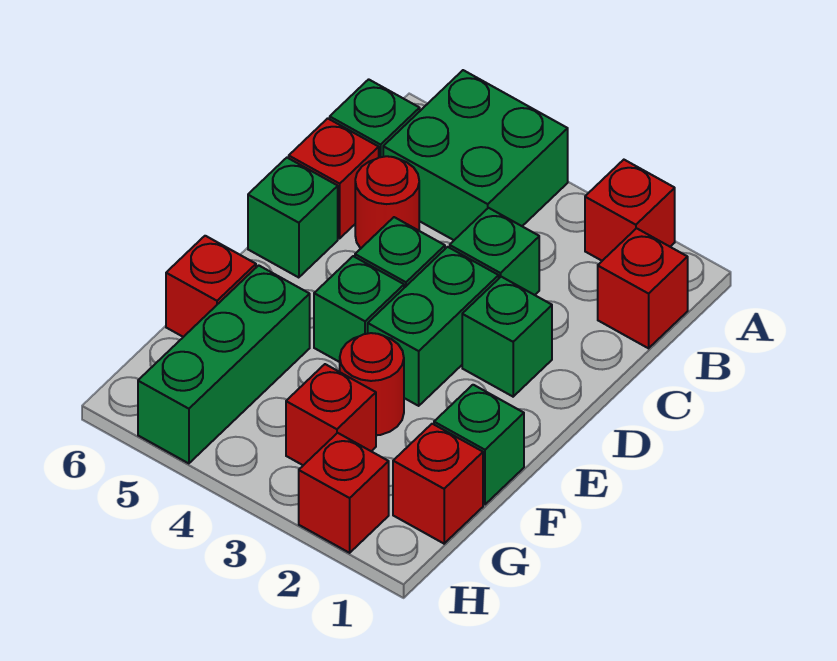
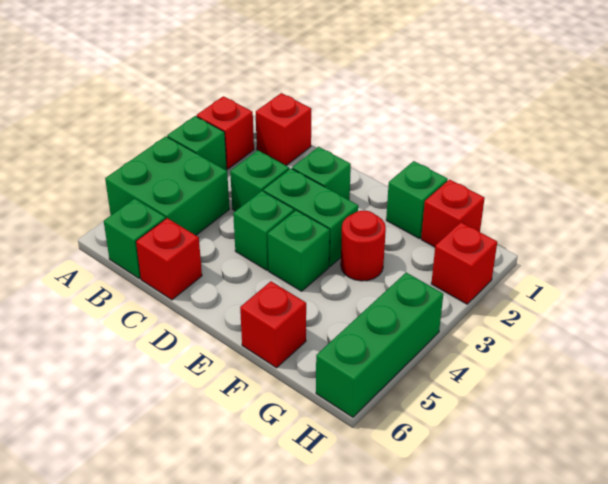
red 1x1 round brick [355,156,419,248] -> none
green 1x1 brick [248,158,338,278] -> green 1x1 brick moved to [167,116,227,170]
green 1x3 brick [138,265,310,463] -> green 1x3 brick turned to [316,273,443,417]
red 1x1 brick [286,364,376,465] -> none

